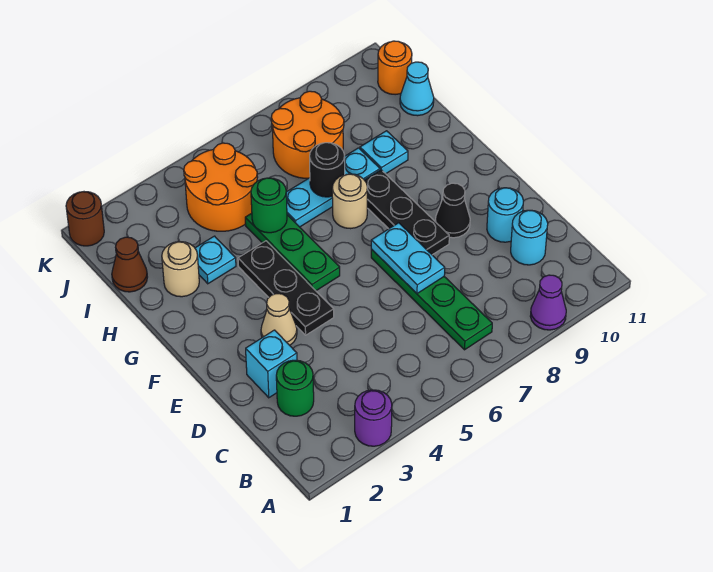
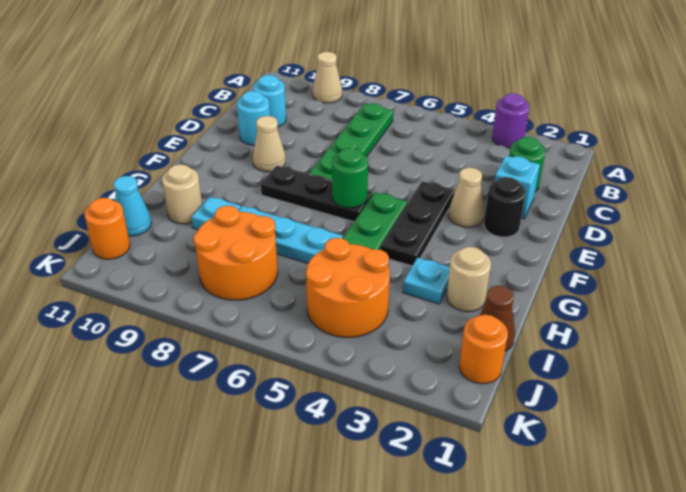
purple 1x1 cone [530,275,566,330] -> tan 1x1 cone [313,52,342,103]
cyan 1x2 plate [371,223,445,293] -> none
black 1x3 plate [365,170,449,255] -> black 1x3 plate turned to [261,166,373,222]
black 1x1 cone [435,183,470,238] -> tan 1x1 cone [253,116,286,172]
tan 1x1 round brick [332,174,367,229] -> tan 1x1 round brick moved to [162,164,202,224]
green 1x1 round brick [251,178,287,233] -> green 1x1 round brick moved to [332,148,368,208]
black 1x1 round brick [310,143,345,197] -> black 1x1 round brick moved to [484,177,526,237]
none -> orange 1x1 round brick [459,315,508,384]
brown 1x1 round brick [66,192,104,246] -> none

